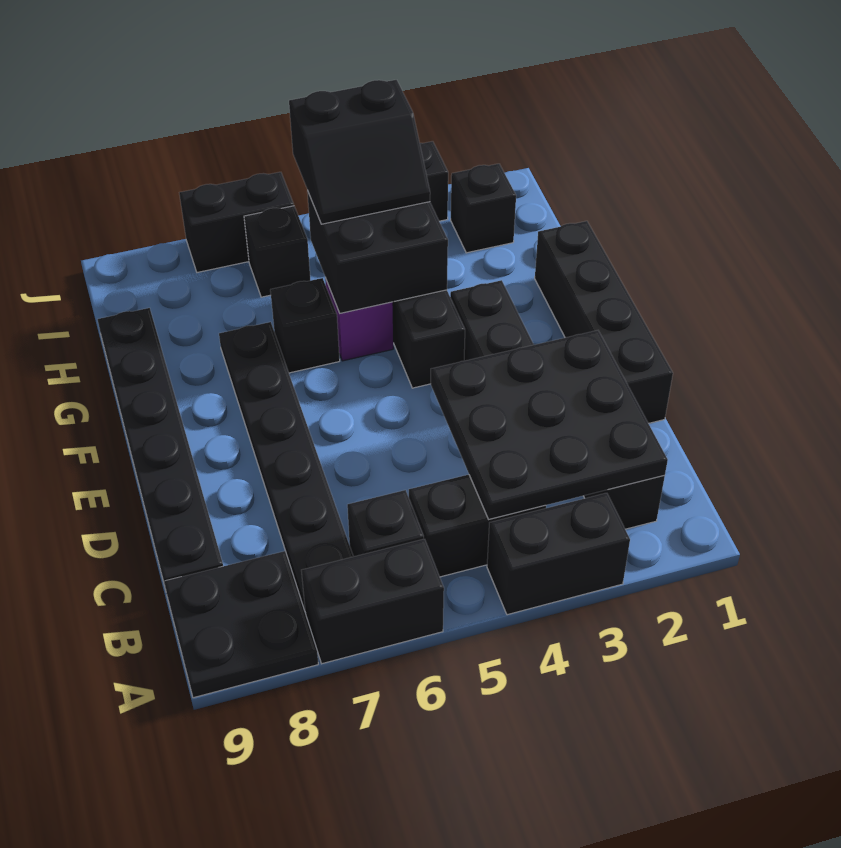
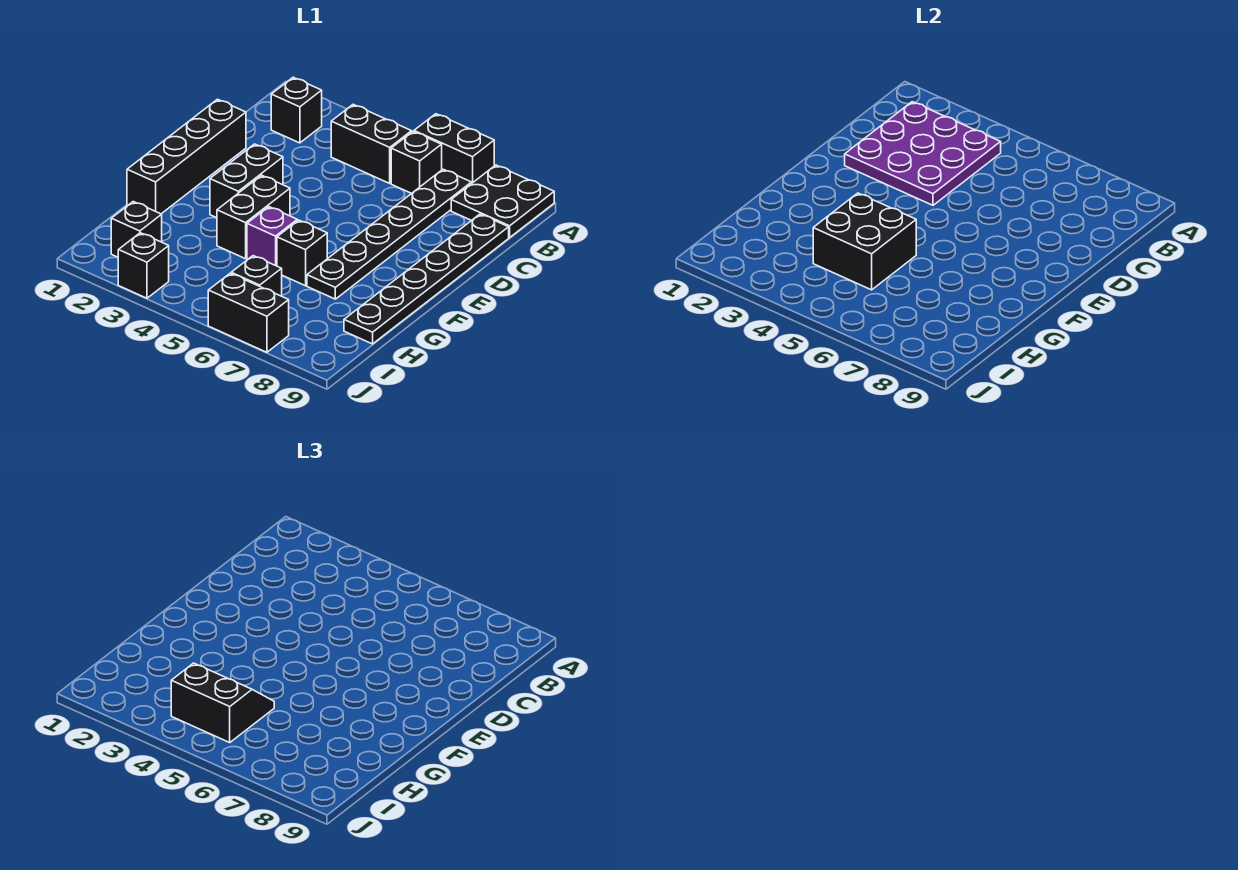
black 1x2 brick [487,493,630,615] -> none
black 3x3 plate [431,330,668,519] -> purple 3x3 plate [845,102,1001,205]

